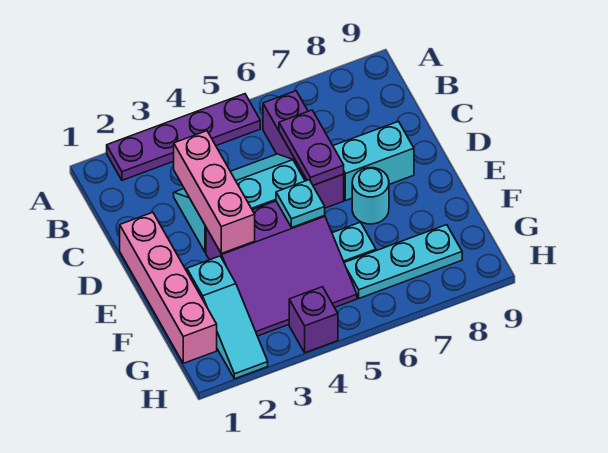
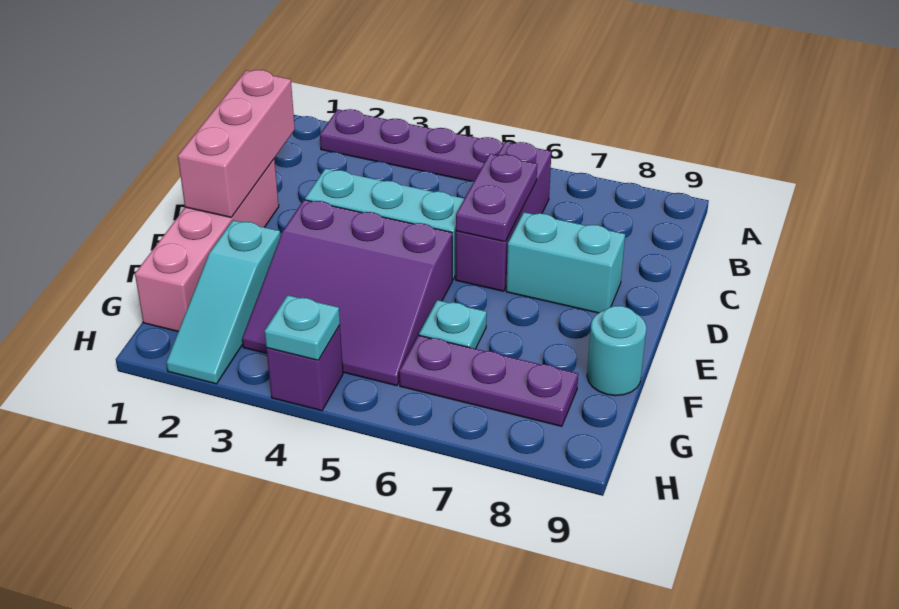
pink 1x3 brick [174,131,255,254] -> pink 1x3 brick moved to [178,70,295,217]
cyan 1x1 plate [276,180,325,228] -> cyan 1x1 plate moved to [265,295,340,360]
cyan 1x1 round brick [352,168,389,224] -> cyan 1x1 round brick moved to [587,306,646,396]
cyan 1x3 plate [344,225,462,298] -> purple 1x3 plate [399,335,578,426]

